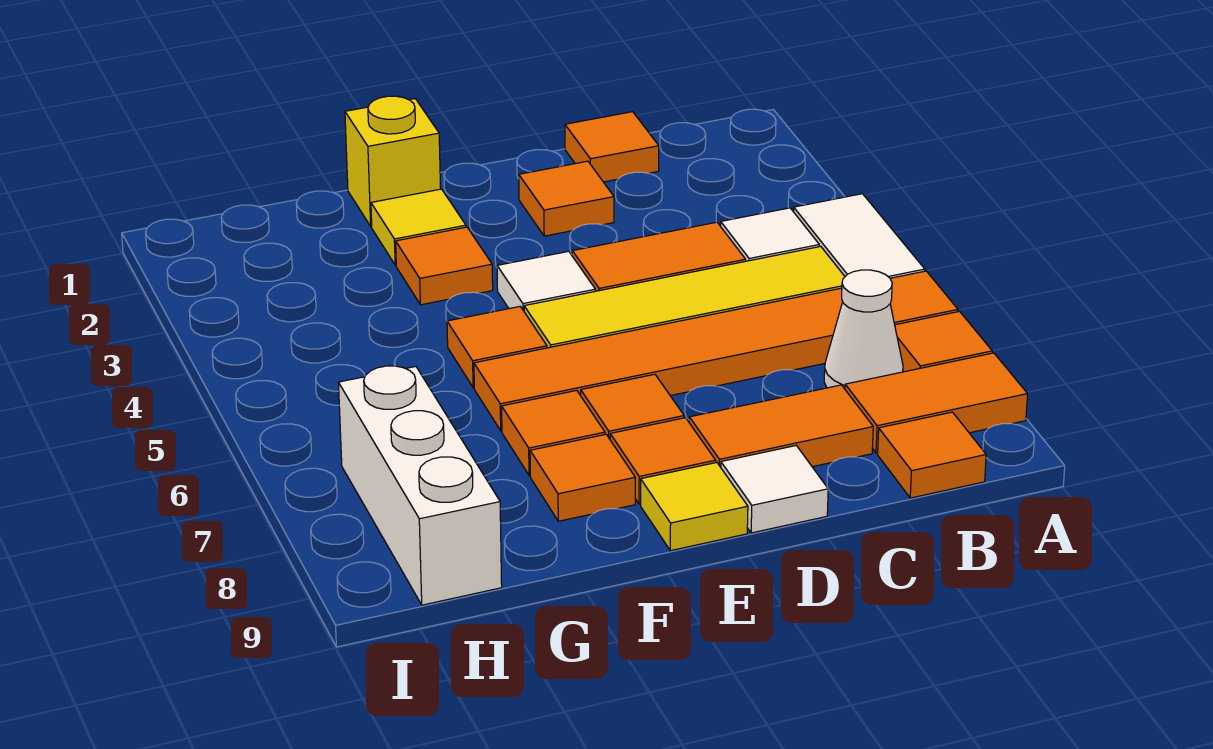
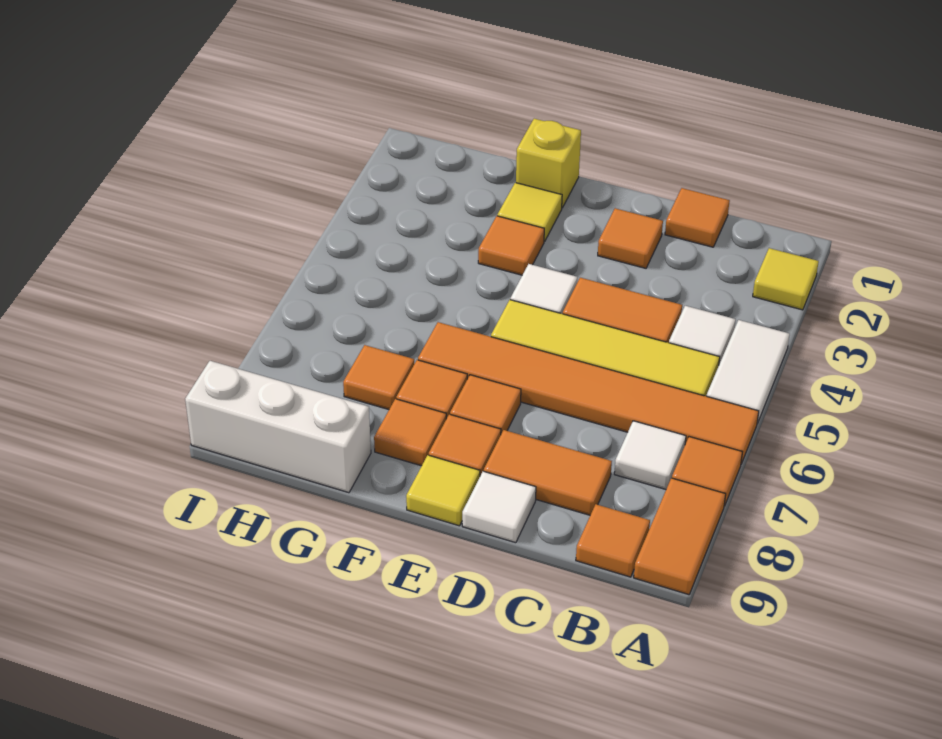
none -> yellow 1x1 tile [753,248,819,310]
orange 1x2 tile [845,353,1028,453] -> orange 1x2 tile turned to [634,478,726,595]
white 1x1 cone [824,270,903,389] -> white 1x1 tile [614,421,686,489]
orange 1x1 tile [447,307,547,388] -> orange 1x1 tile moved to [343,345,414,409]
white 1x3 brick [338,366,502,605] -> white 1x3 brick turned to [185,361,371,493]

